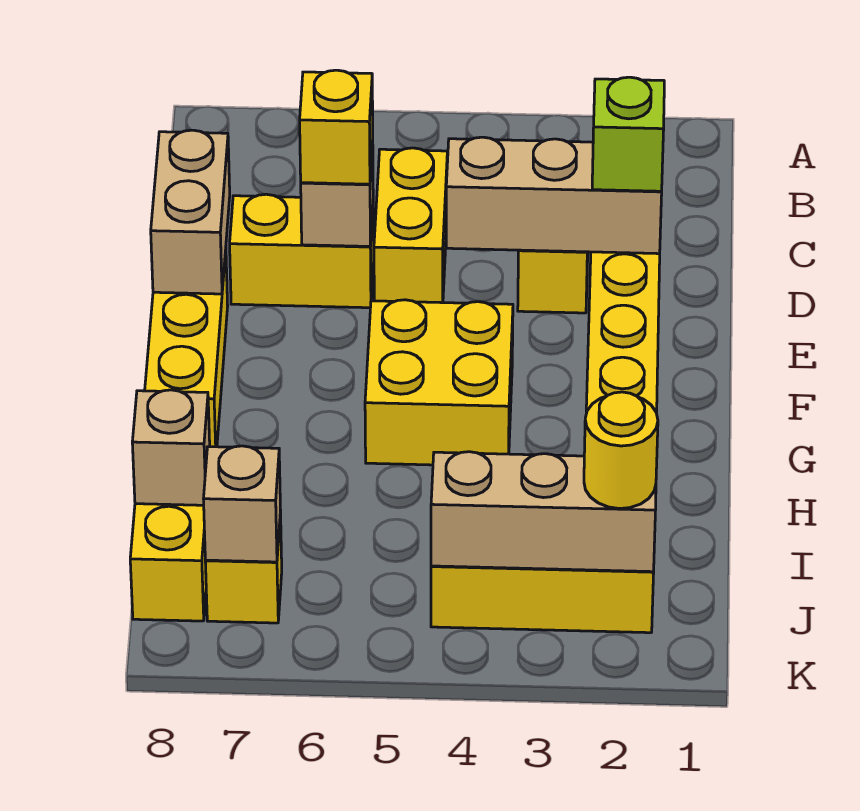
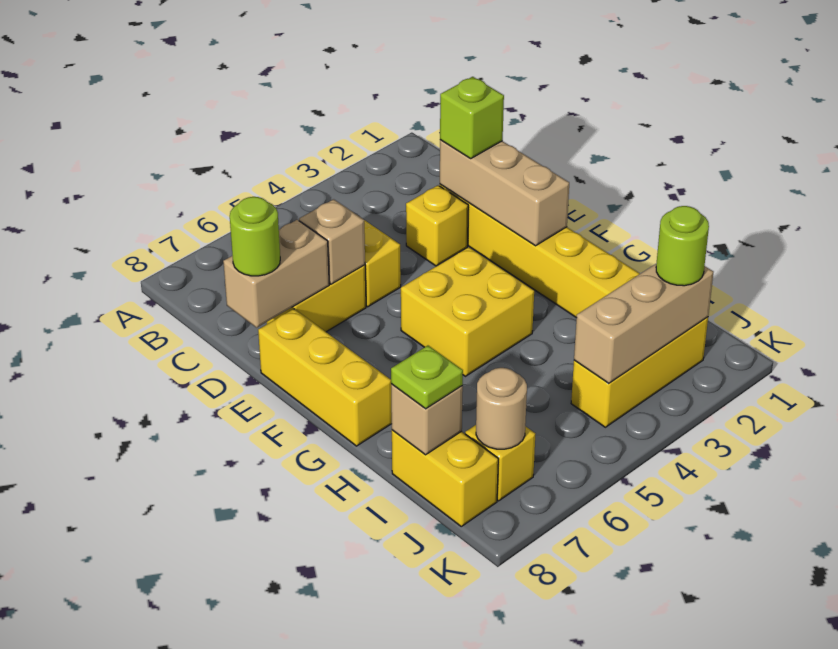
tan 1x3 brick [446,137,662,254] -> tan 1x3 brick turned to [440,140,569,246]
yellow 1x1 brick [300,70,373,184] -> none
tan 1x2 brick [151,130,230,294] -> tan 1x2 brick turned to [223,220,329,328]
none -> lime 1x1 round brick [230,197,280,276]
none -> lime 1x1 plate [391,346,463,409]
yellow 1x1 round brick [584,392,658,509] -> lime 1x1 round brick [656,206,709,286]
tan 1x1 brick [204,446,280,562] -> tan 1x1 round brick [476,368,527,449]

